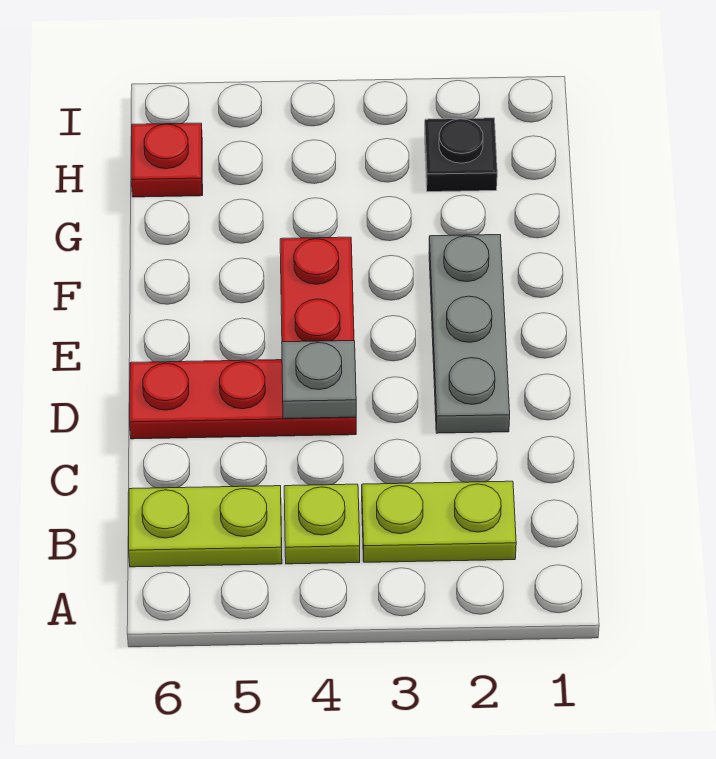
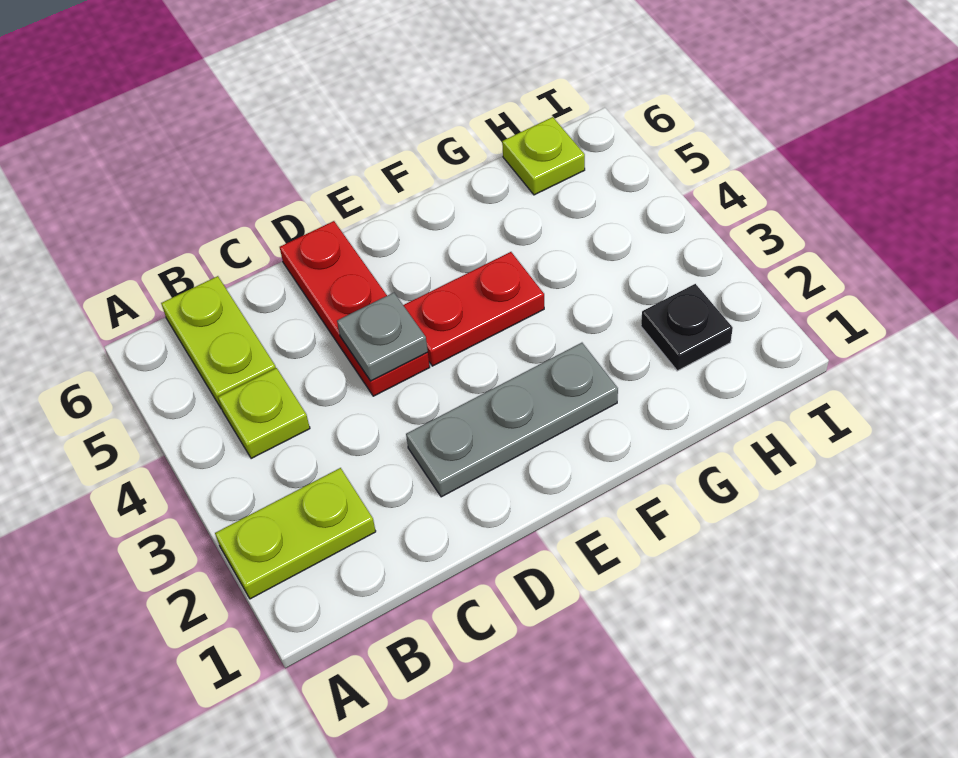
lime 1x2 plate [362,481,516,562] -> lime 1x2 plate turned to [215,468,376,599]
red 1x1 plate [131,123,203,197] -> lime 1x1 plate [502,117,585,195]

